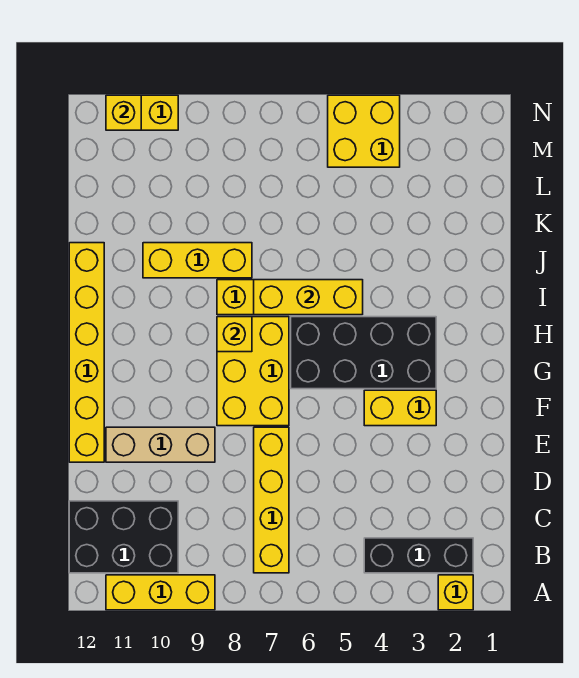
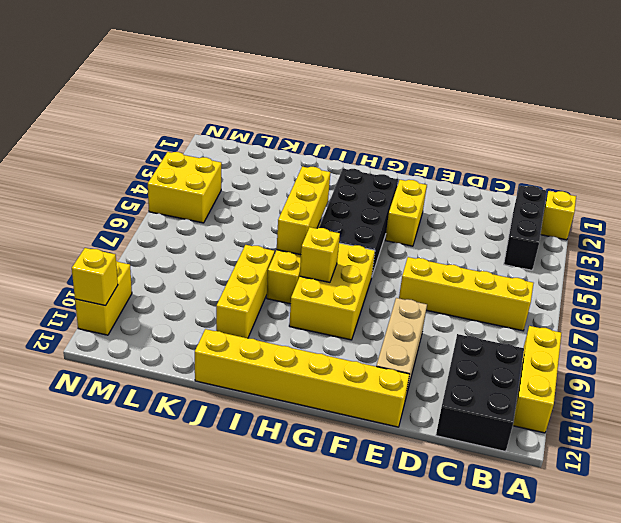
yellow 2x3 brick [217,317,289,426] -> yellow 2x3 brick turned to [289,243,375,340]

